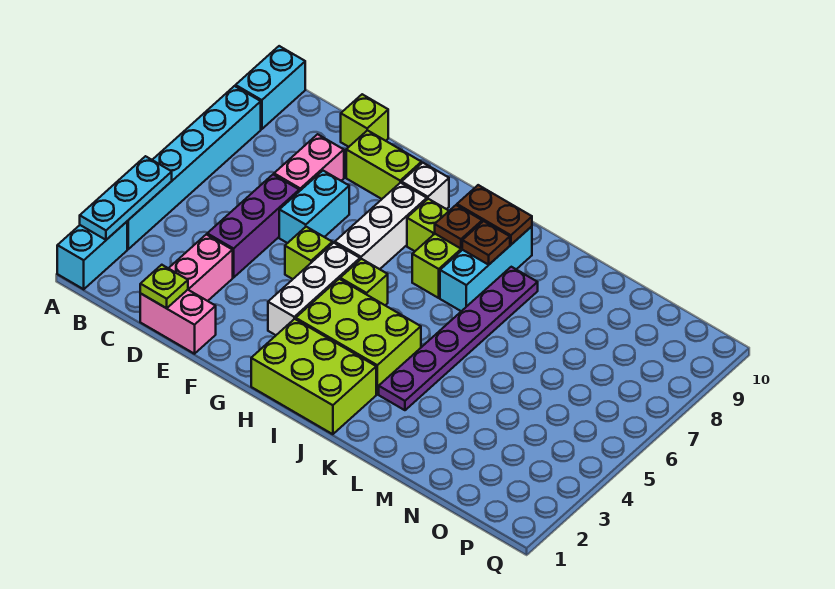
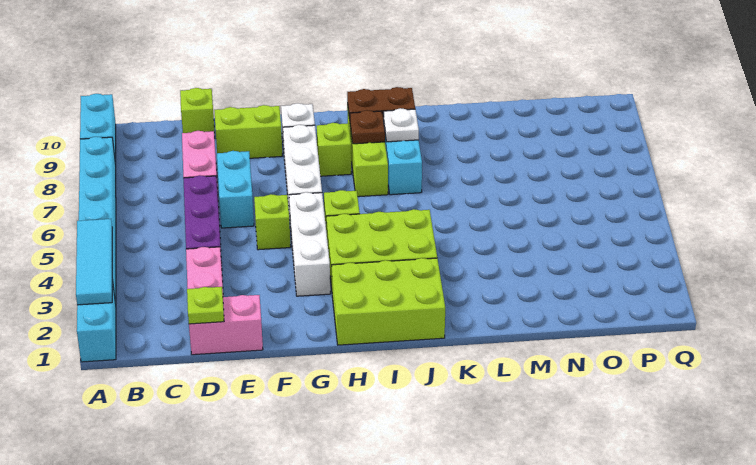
cyan 1x3 plate [80,156,172,240] -> cyan 1x3 tile [76,219,112,305]
brown 1x1 plate [462,221,510,265] -> white 1x1 plate [383,108,419,142]
purple 1x6 plate [379,267,538,410] -> none

